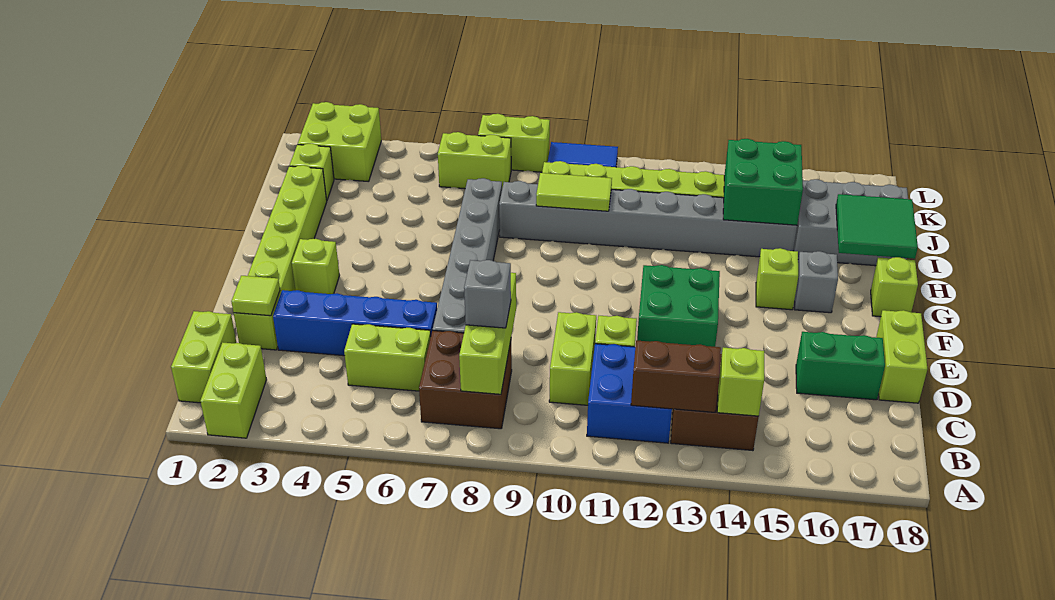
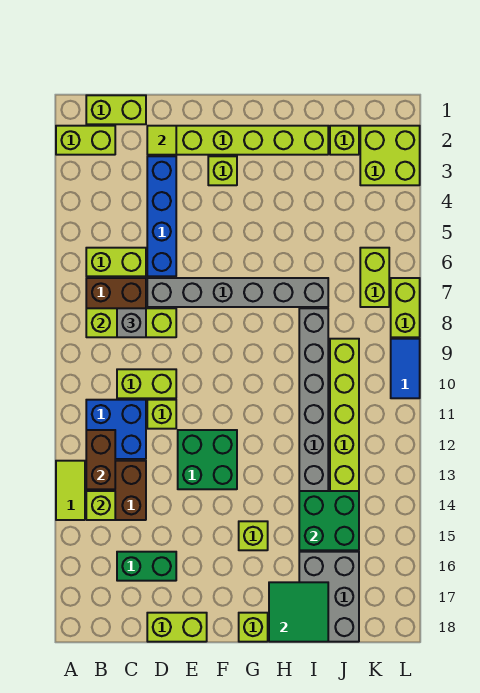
lime 1x2 brick [344,324,431,391] -> lime 1x2 brick turned to [86,248,146,276]
green 1x2 brick [796,332,885,400] -> green 1x2 brick turned to [117,552,176,581]
grey 1x1 brick [794,251,838,313] -> none
lime 1x2 tile [536,173,612,211] -> lime 1x2 tile moved to [56,461,85,520]

